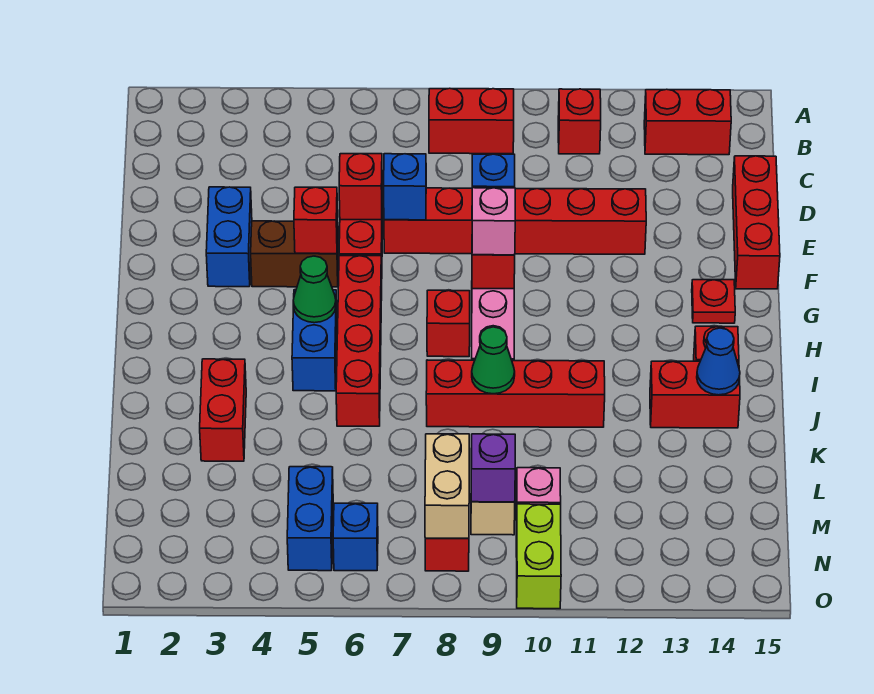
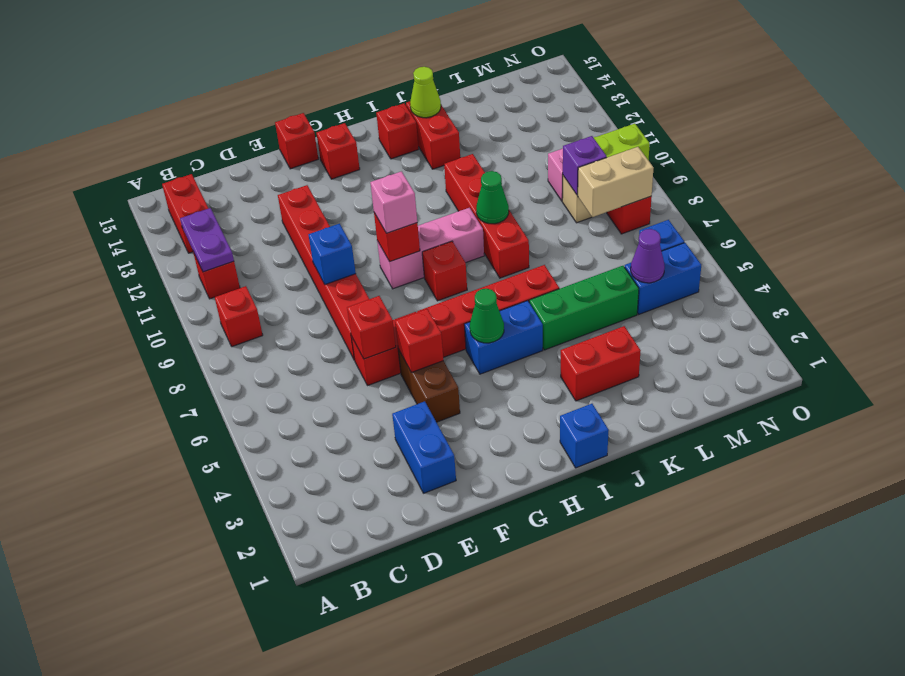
red 1x2 brick [429,88,514,154] -> red 1x1 brick [215,286,263,347]
none -> purple 1x2 plate [180,208,234,272]
red 1x3 brick [733,156,780,289] -> red 1x1 brick [275,113,318,169]
blue 1x2 brick [206,187,252,287] -> blue 1x2 brick turned to [392,401,456,493]
blue 1x1 brick [384,154,426,220] -> blue 1x1 brick moved to [560,404,609,468]
red 1x1 plate [692,280,735,323] -> red 1x1 brick [317,123,360,179]
none -> green 1x3 brick [529,266,639,350]
blue 1x1 cone [697,328,740,395] -> lime 1x1 cone [410,67,441,118]
none -> purple 1x1 cone [631,229,665,283]

